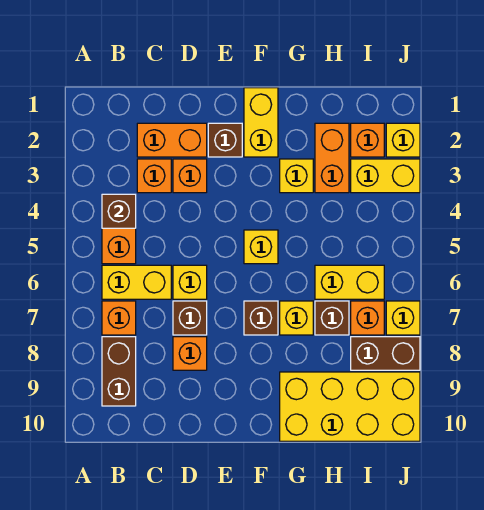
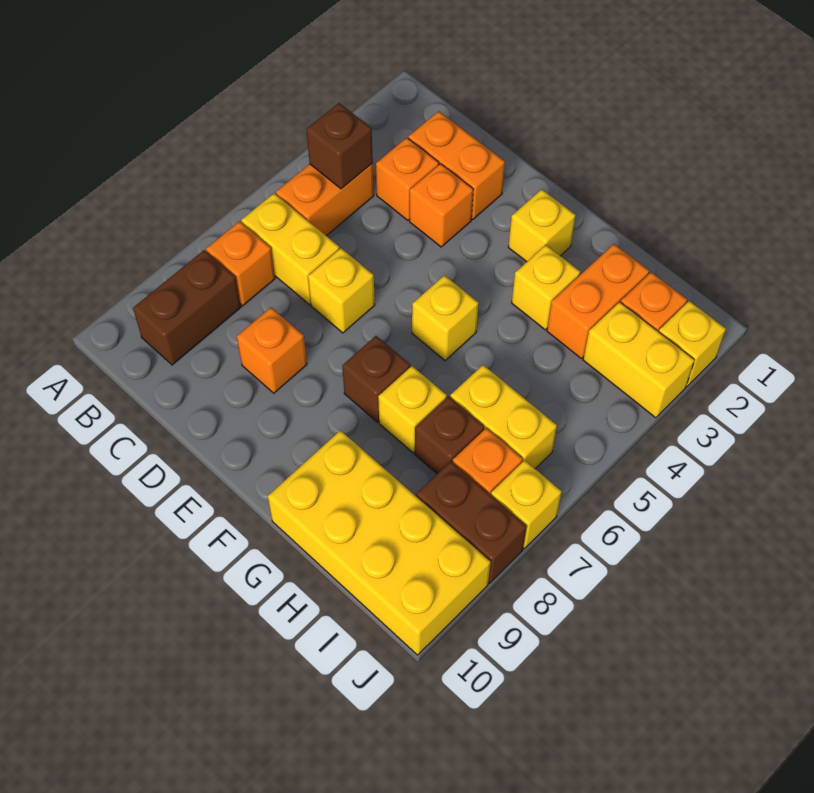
brown 1x1 brick [173,301,207,335] -> none
brown 1x1 brick [208,123,242,157] -> none
yellow 1x2 brick [244,88,278,157] -> yellow 1x1 brick [508,189,576,262]

